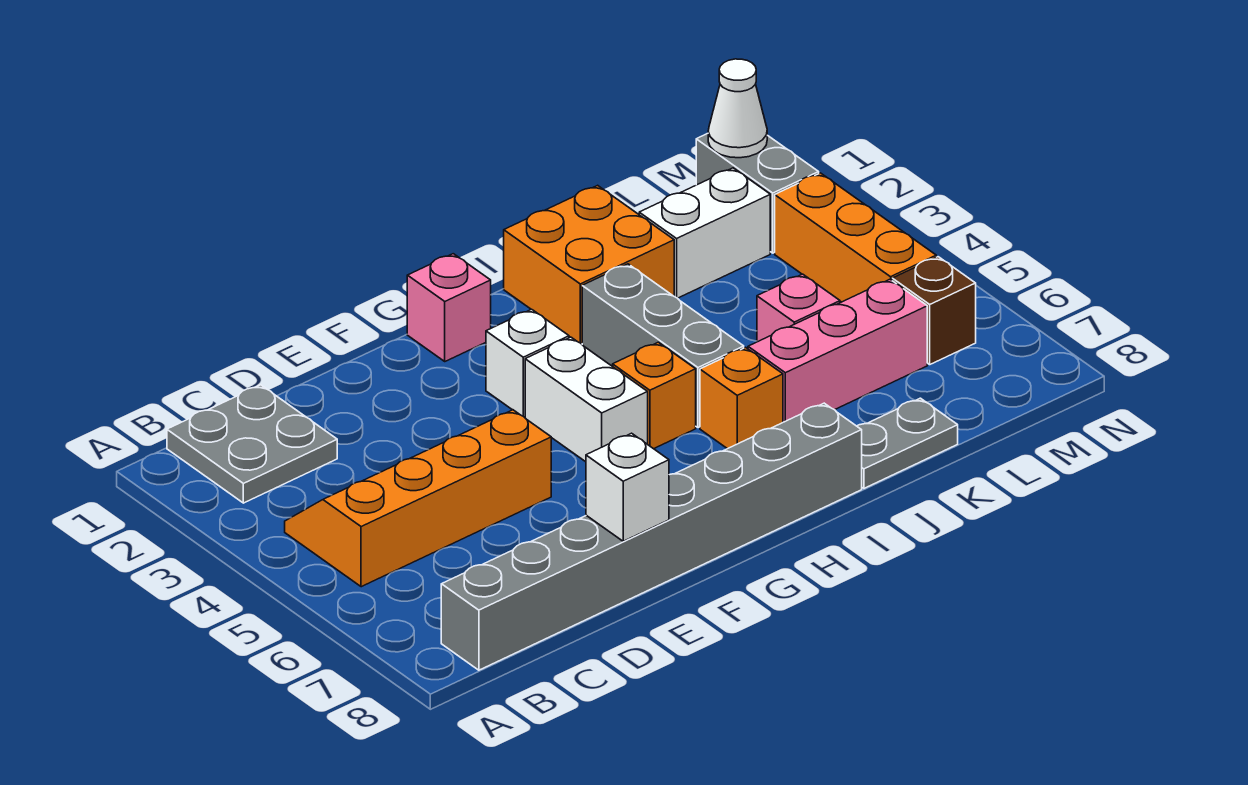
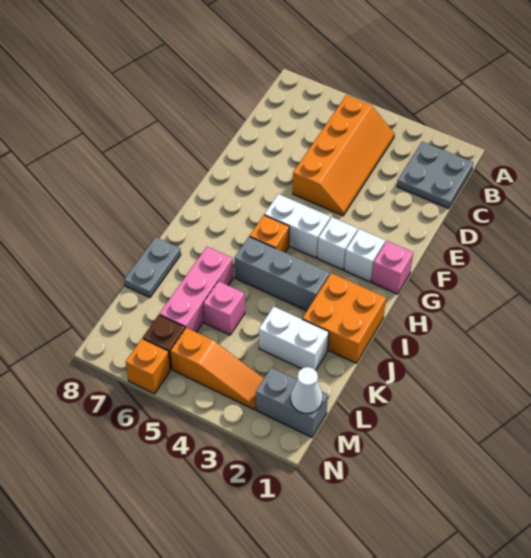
grey 1x8 brick [441,403,862,670] -> none
white 1x1 brick [586,433,669,541] -> white 1x1 brick moved to [344,229,385,282]
orange 1x1 brick [700,347,783,449] -> orange 1x1 brick moved to [126,339,170,394]
white 1x2 brick [639,168,770,298] -> white 1x2 brick turned to [259,307,329,371]
orange 1x3 brick [775,173,936,302] -> orange 1x3 slope [171,328,264,410]

